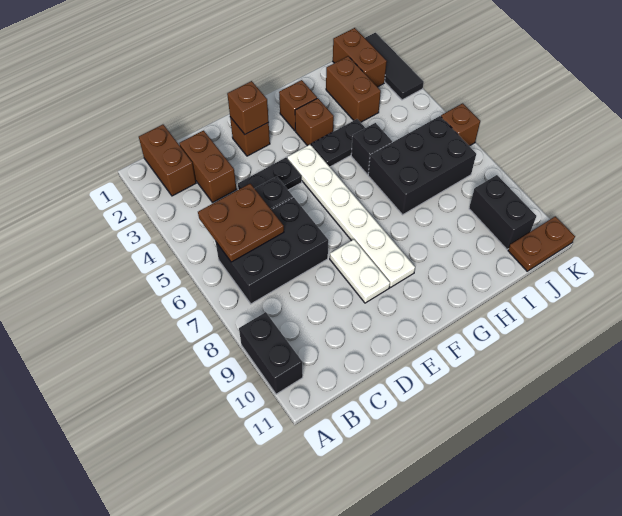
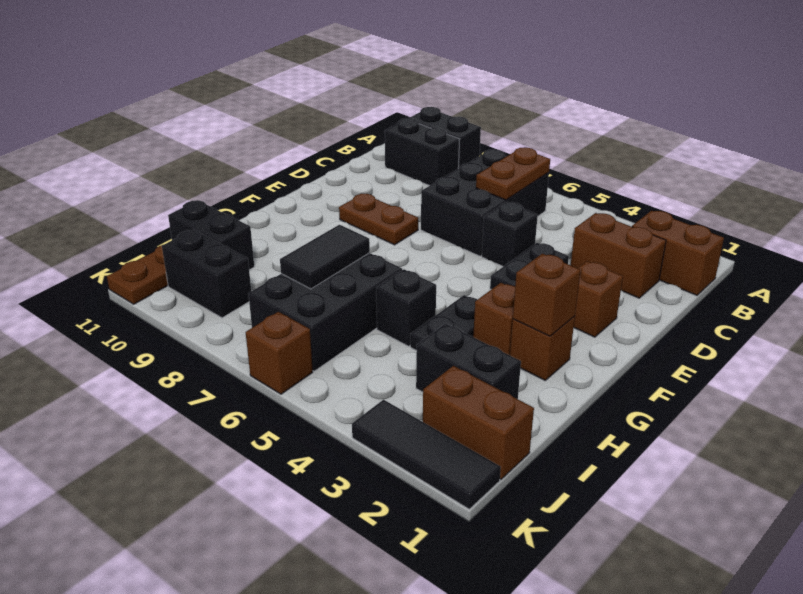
brown 2x2 plate [198,184,284,262] -> brown 1x2 plate [476,147,550,200]
none -> black 1x2 brick [385,118,460,186]
brown 1x1 brick [227,81,269,134] -> brown 1x1 brick moved to [513,254,581,336]
white 1x2 plate [330,239,390,303] -> brown 1x2 plate [339,194,418,245]
white 1x6 plate [287,144,415,287] -> none
none -> black 1x2 tile [280,225,370,289]
brown 1x2 brick [326,56,381,122] -> black 1x2 brick [416,324,521,399]
none -> black 1x2 brick [168,200,254,270]

